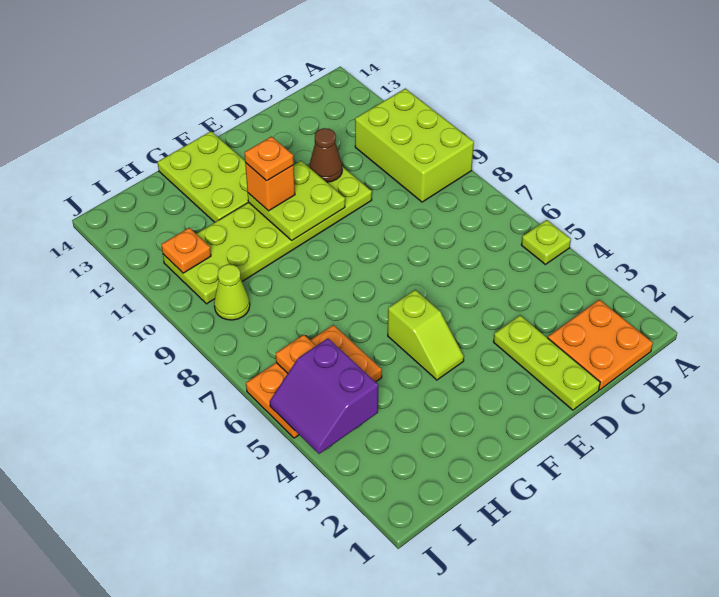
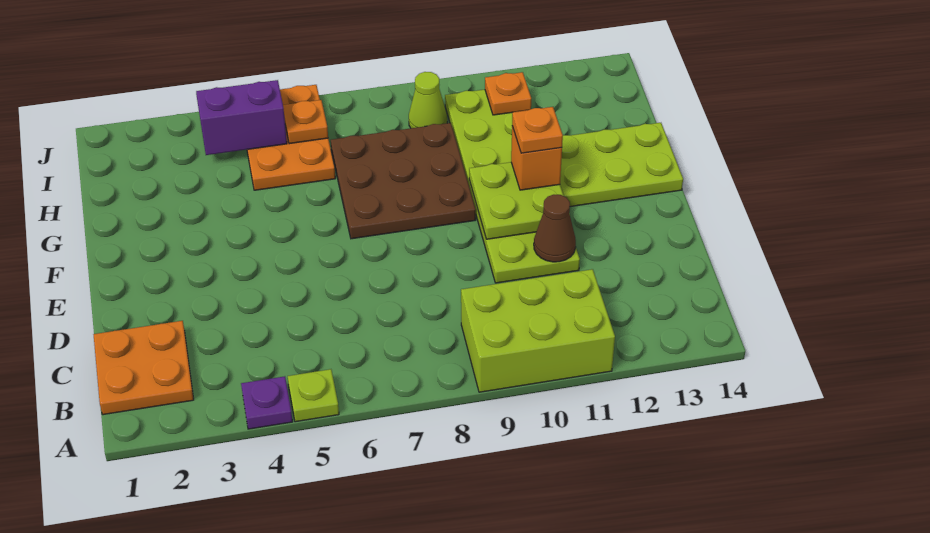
none -> purple 1x1 plate [241,376,293,429]
lime 1x3 plate [494,315,600,410] -> none
lime 1x2 slope [388,290,464,380] -> none
none -> brown 3x3 plate [331,123,476,239]

